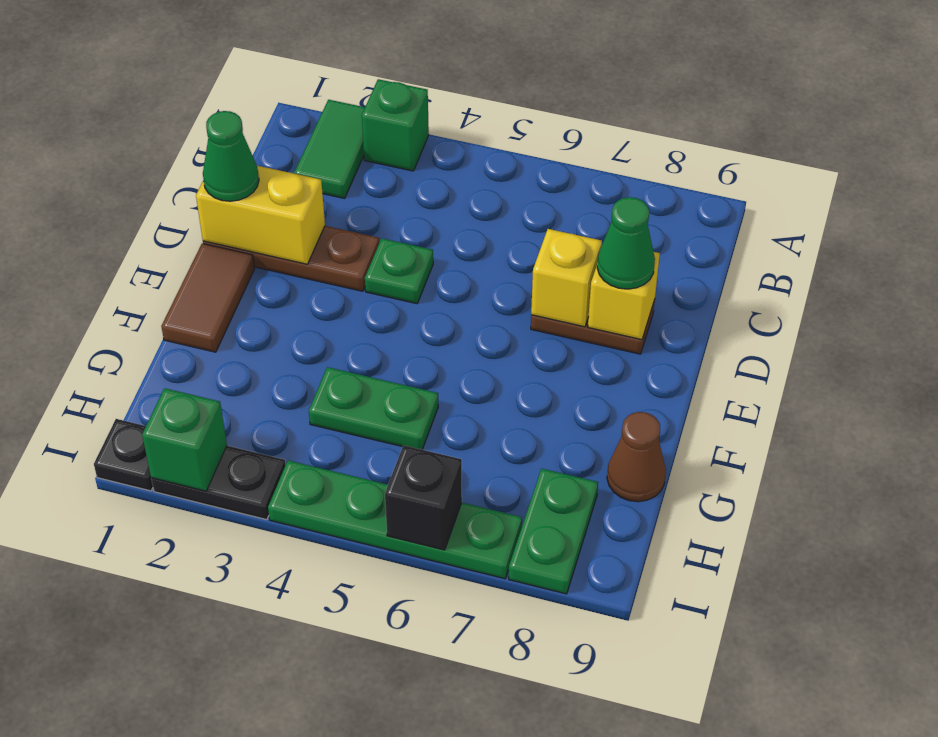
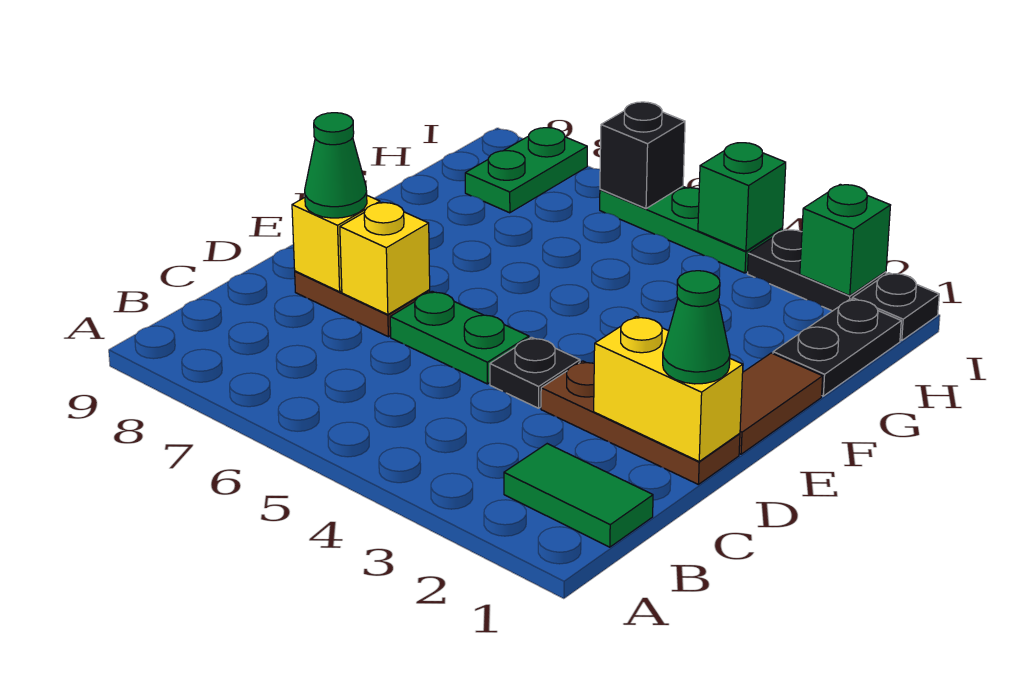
green 1x2 tile [294,100,365,198] -> green 1x2 tile turned to [504,444,653,547]
green 1x1 brick [362,79,429,171] -> green 1x1 brick moved to [698,143,786,251]
green 1x1 plate [365,238,433,304] -> black 1x1 plate [490,337,580,408]
none -> black 1x2 plate [773,299,901,396]
green 1x2 plate [309,367,438,449] -> green 1x2 plate moved to [390,291,529,384]
brown 1x1 cone [607,412,666,502] -> none
green 1x4 plate [268,460,522,579] -> green 1x3 plate [600,186,783,273]

